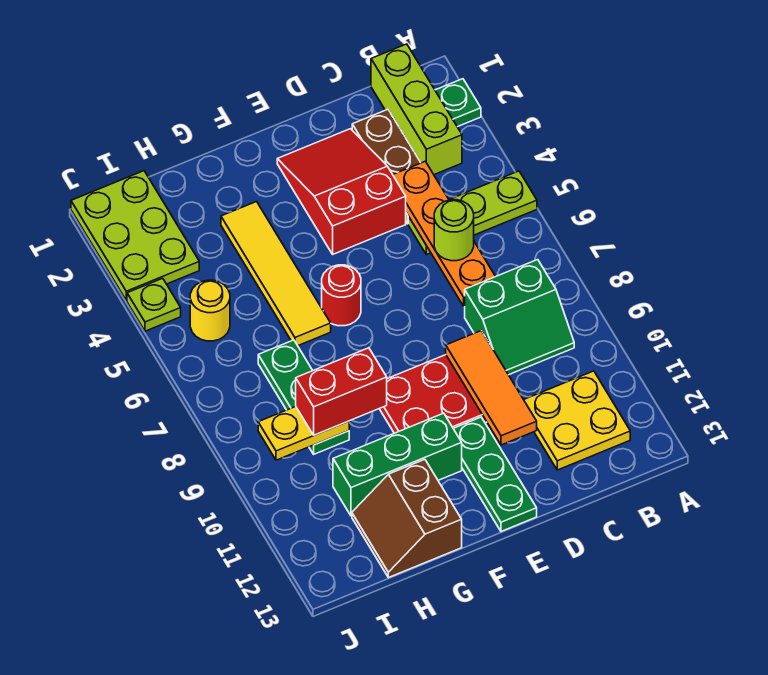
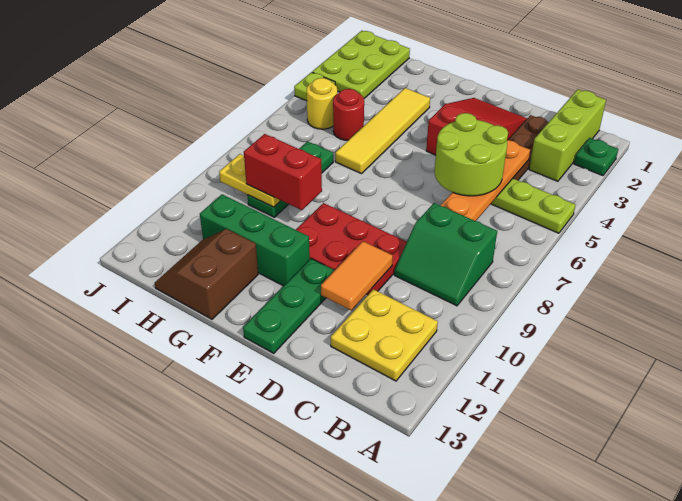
lime 1x1 round brick [434,200,474,261] -> lime 2x2 round brick [435,113,508,196]
orange 1x3 tile [446,331,537,445] -> orange 1x2 tile [321,241,393,310]
red 1x1 round brick [322,265,361,326] -> red 1x1 round brick moved to [333,89,364,140]

